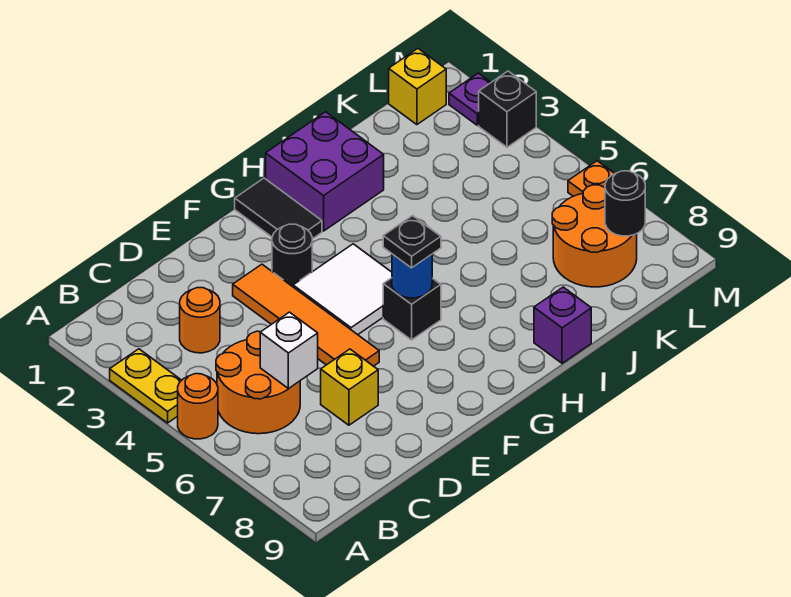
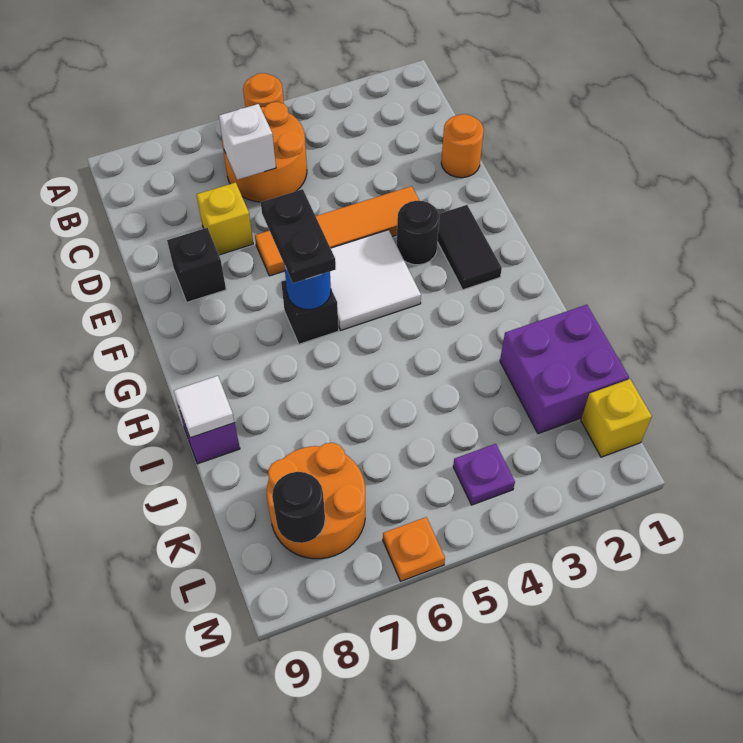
yellow 1x2 plate [110,349,182,423] -> none
orange 1x1 round brick [180,288,220,353] -> orange 1x1 round brick moved to [441,114,484,178]
black 1x2 tile [235,178,322,239] -> black 1x2 tile turned to [437,205,502,290]
black 1x1 plate [383,216,441,268] -> black 1x2 plate [261,189,336,283]
purple 2x2 brick [266,112,384,231] -> purple 2x2 brick moved to [500,305,629,434]
none -> white 1x1 tile [174,376,234,438]
purple 1x1 plate [449,73,491,125] -> purple 1x1 plate moved to [453,444,515,505]
black 1x1 brick [479,71,536,147] -> black 1x1 brick moved to [167,228,226,302]

